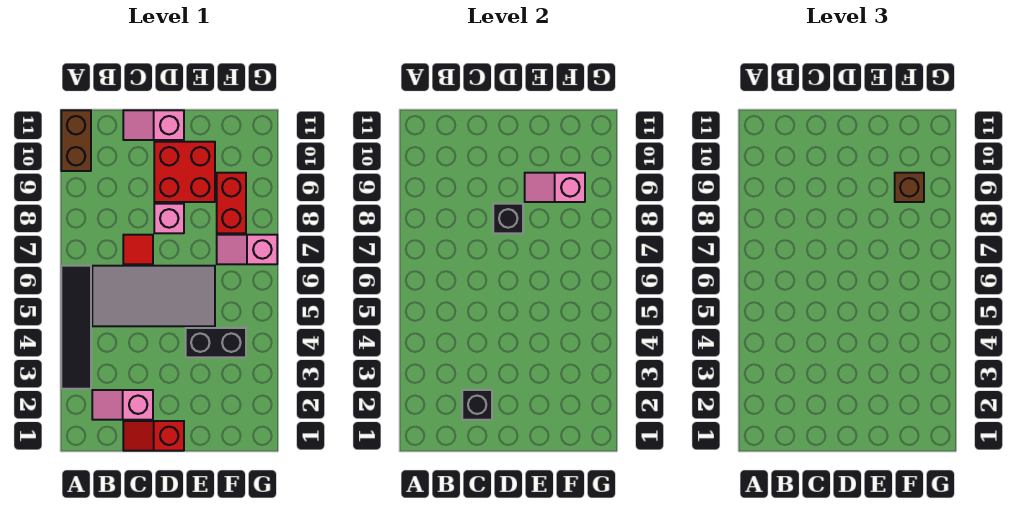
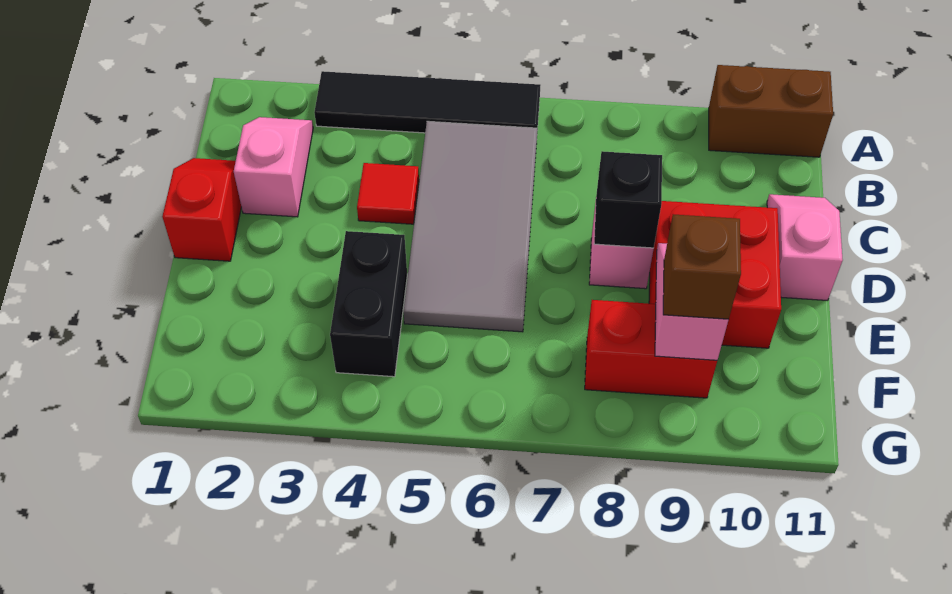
black 1x1 brick [462,390,492,420] -> none
red 1x1 tile [123,235,153,264] -> red 1x1 tile moved to [357,163,419,224]
pink 1x2 slope [217,235,277,264] -> none

